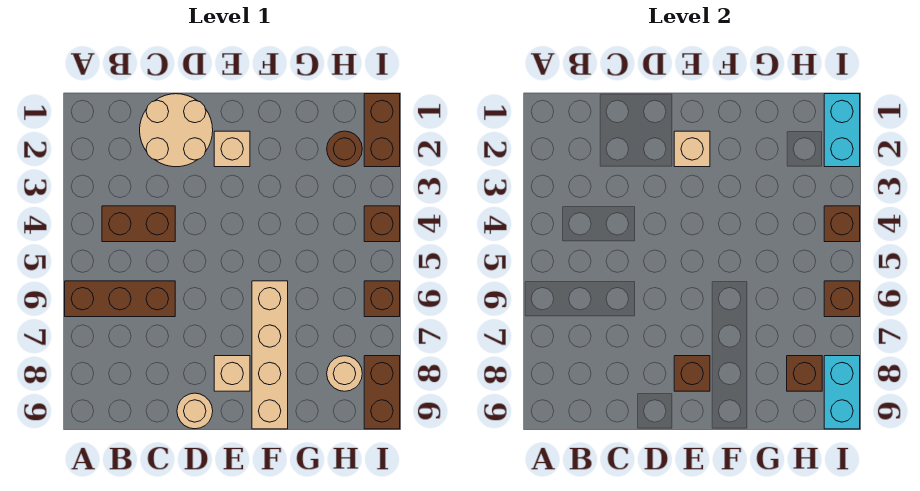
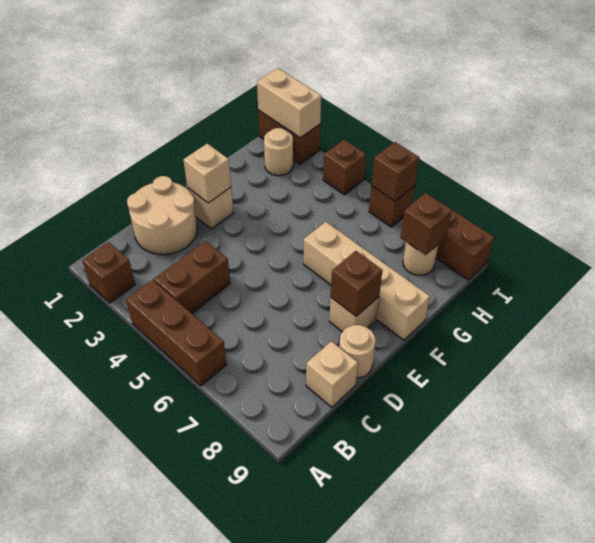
brown 1x3 brick [65,281,175,317] -> brown 1x3 brick turned to [126,280,227,386]
none -> tan 1x1 brick [306,341,358,407]
brown 1x1 round brick [327,131,362,167] -> tan 1x1 round brick [264,128,293,176]
cyan 1x2 brick [824,94,860,167] -> tan 1x2 brick [257,68,321,138]
brown 1x1 brick [824,206,860,242] -> brown 1x1 brick moved to [82,242,135,303]
cyan 1x2 brick [824,356,860,429] -> none

